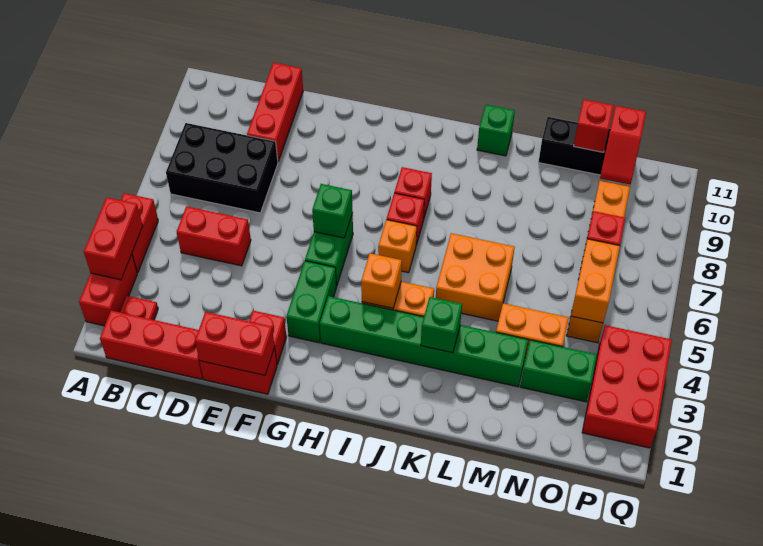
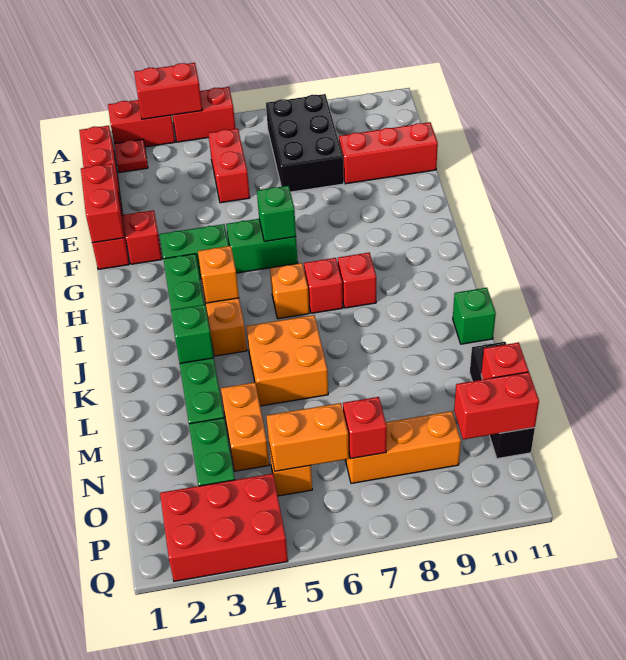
red 1x2 slope [600,106,646,184] -> red 1x2 brick [454,372,539,440]

